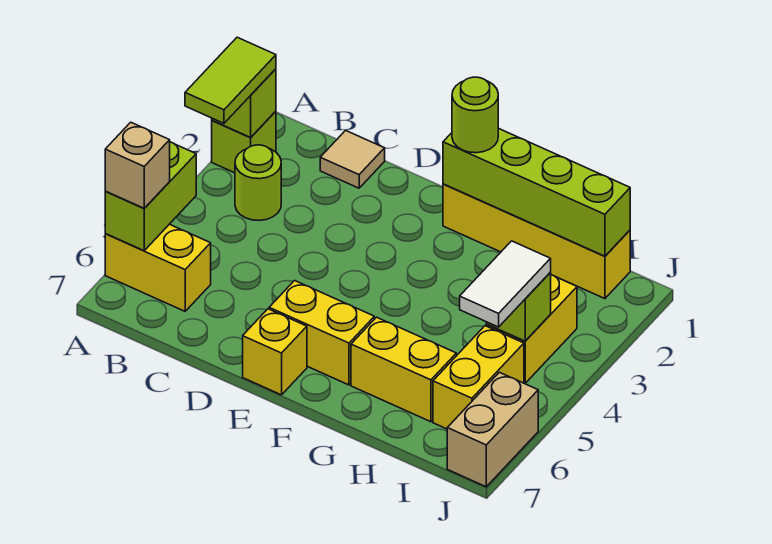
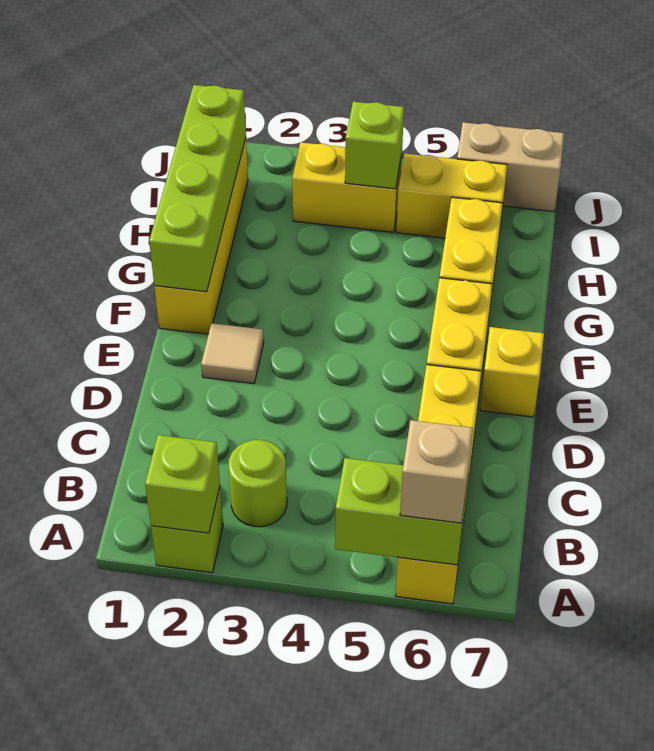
lime 1x2 tile [185,37,276,123] -> none
yellow 1x2 brick [105,224,211,311] -> yellow 1x4 brick [395,365,482,604]
tan 1x1 tile [320,130,385,188] -> tan 1x1 tile moved to [201,323,264,384]
lime 1x1 round brick [452,77,498,153] -> none
white 1x2 tile [460,241,551,327] -> none

